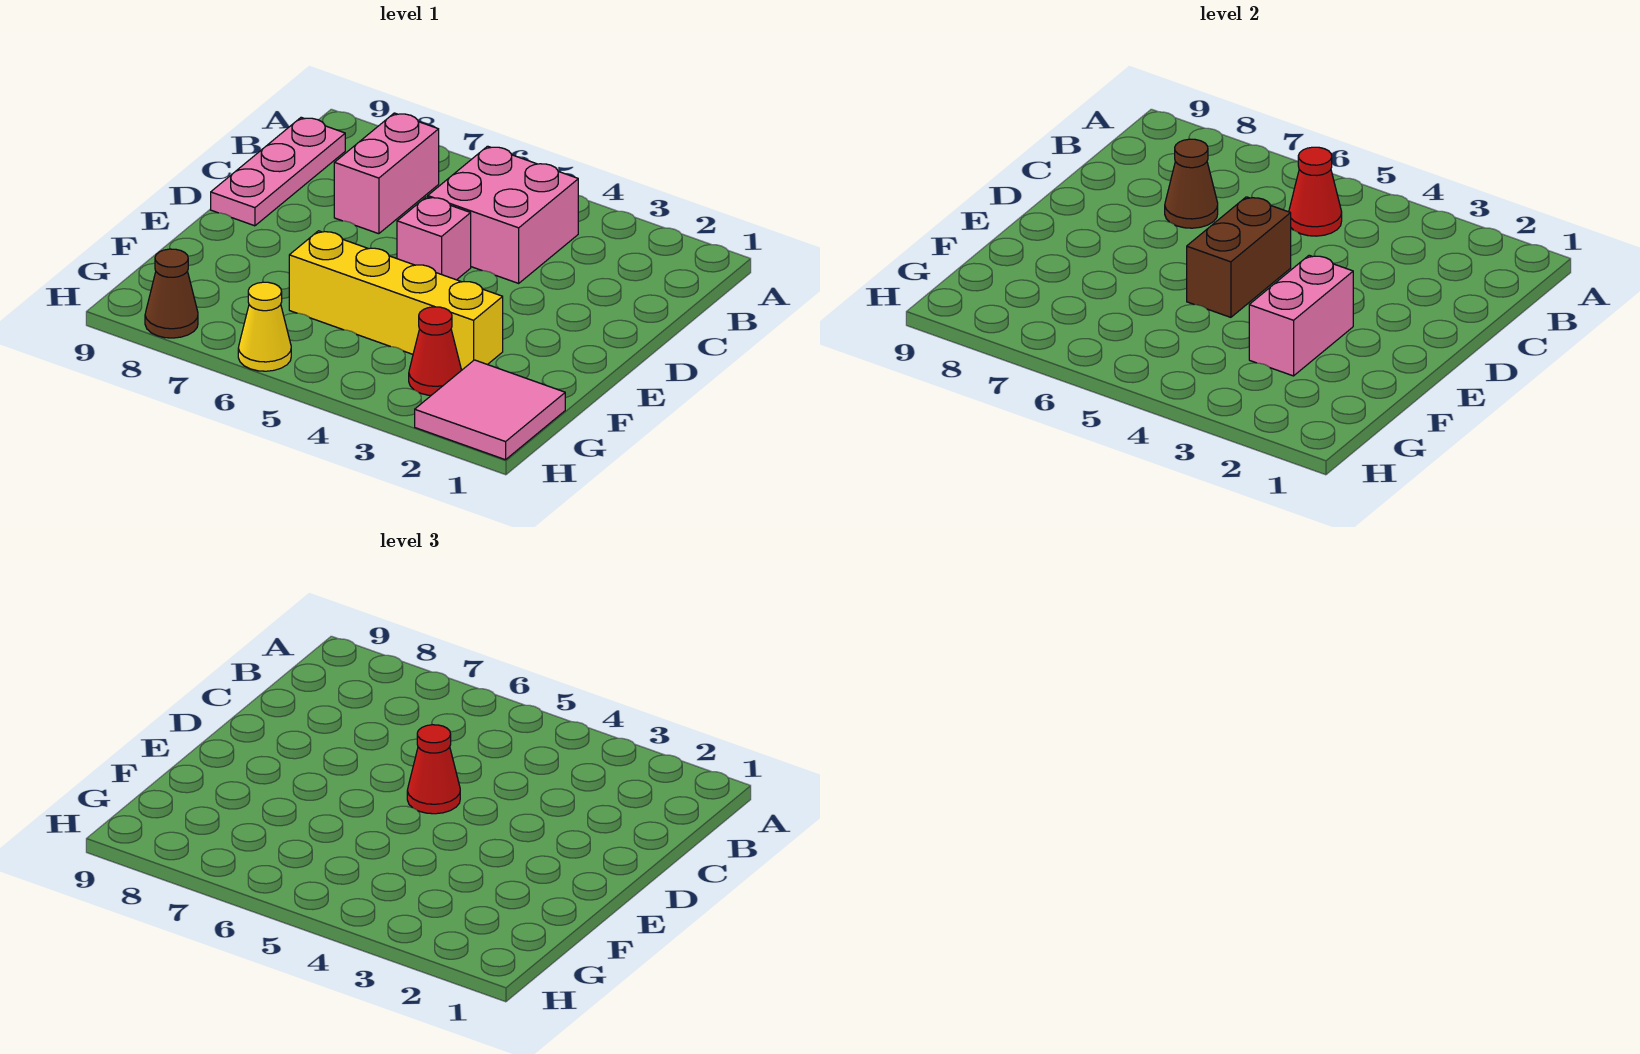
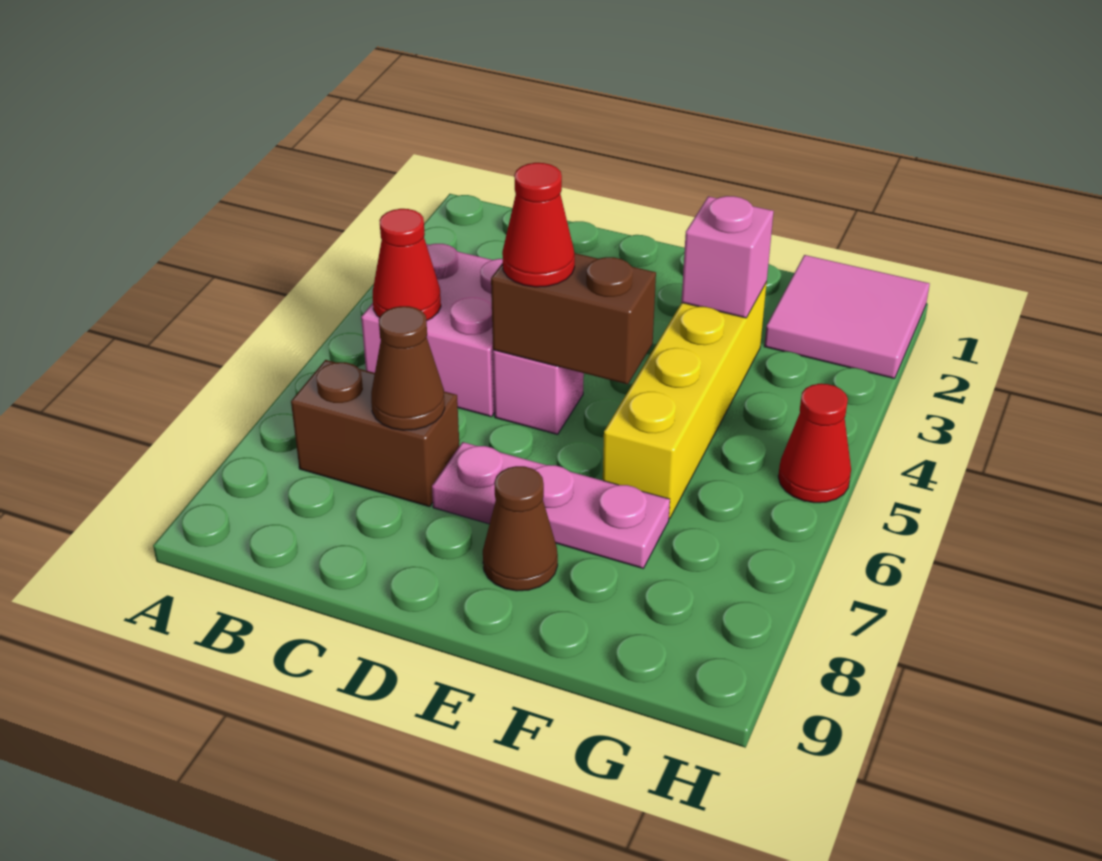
pink 1x2 brick [334,113,439,234] -> brown 1x2 brick [291,360,459,507]
pink 1x3 plate [211,117,345,226] -> pink 1x3 plate moved to [432,442,670,568]
pink 1x2 brick [1249,255,1353,376] -> pink 1x1 brick [681,196,774,318]
red 1x1 cone [409,307,462,395] -> red 1x1 cone moved to [778,384,851,503]
yellow 1x1 cone [238,282,291,371] -> none
brown 1x1 cone [145,249,198,338] -> brown 1x1 cone moved to [483,466,558,591]

